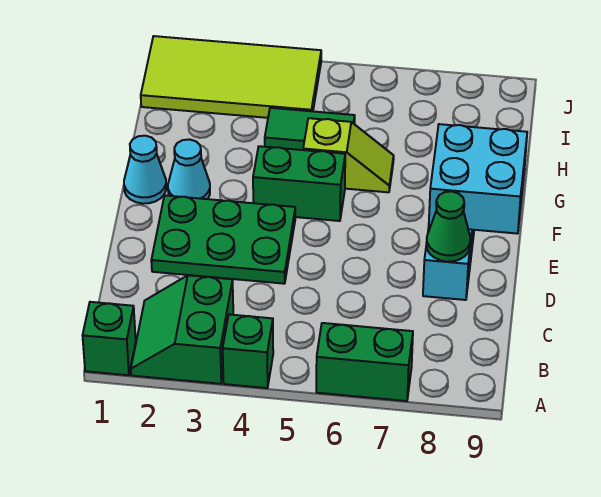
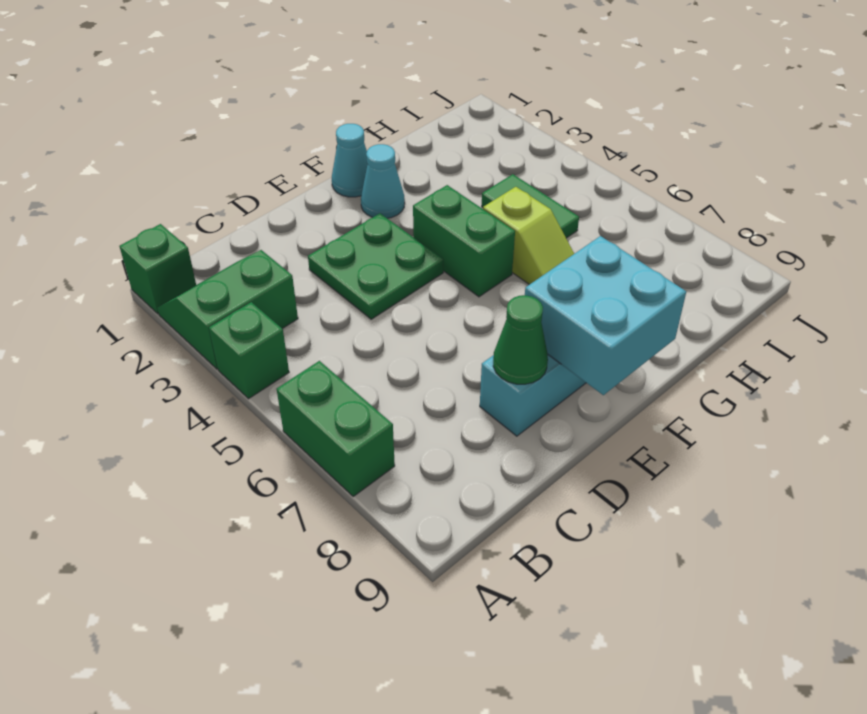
green 2x3 plate [151,195,295,284] -> green 2x2 plate [308,213,443,319]
lime 2x4 tile [141,36,321,118] -> none

